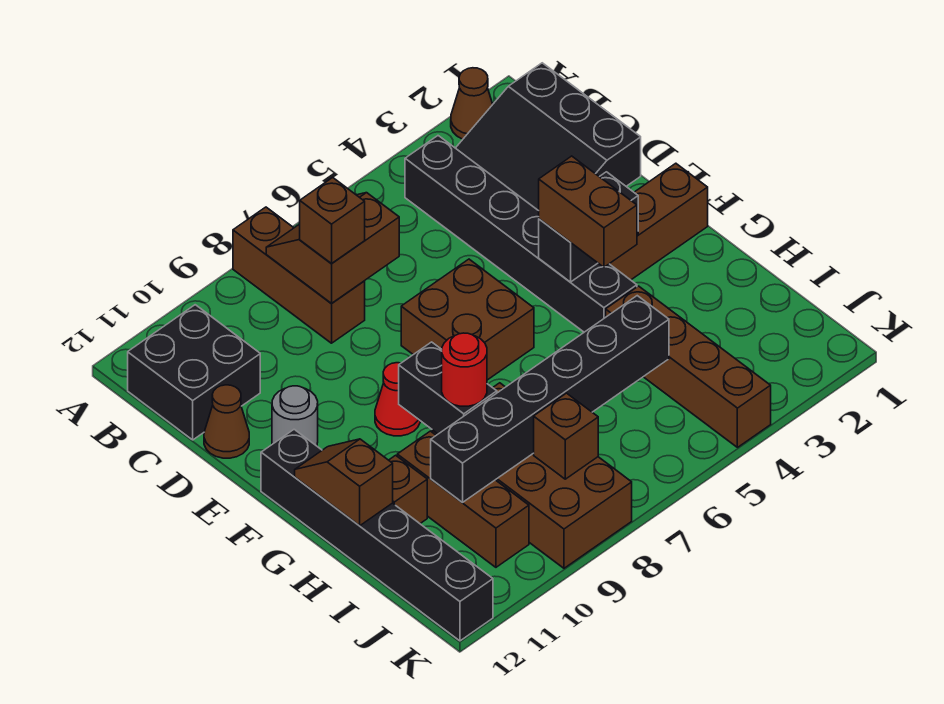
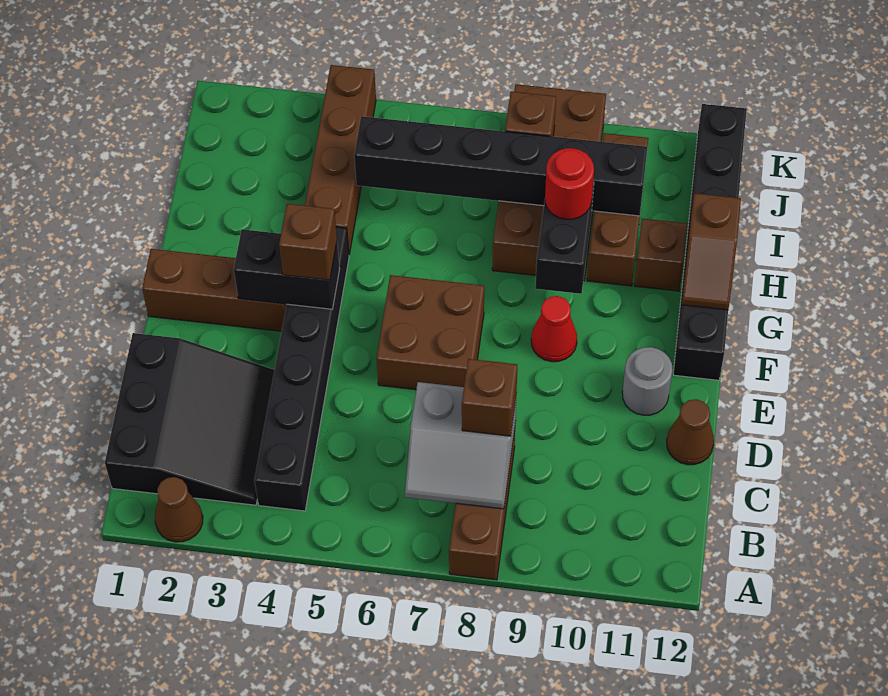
brown 2x2 slope [266,193,399,304] -> grey 2x2 slope [405,382,516,509]
black 2x2 brick [128,305,260,440] -> none
brown 1x2 brick [539,156,637,267] -> brown 1x1 brick [279,204,337,280]

